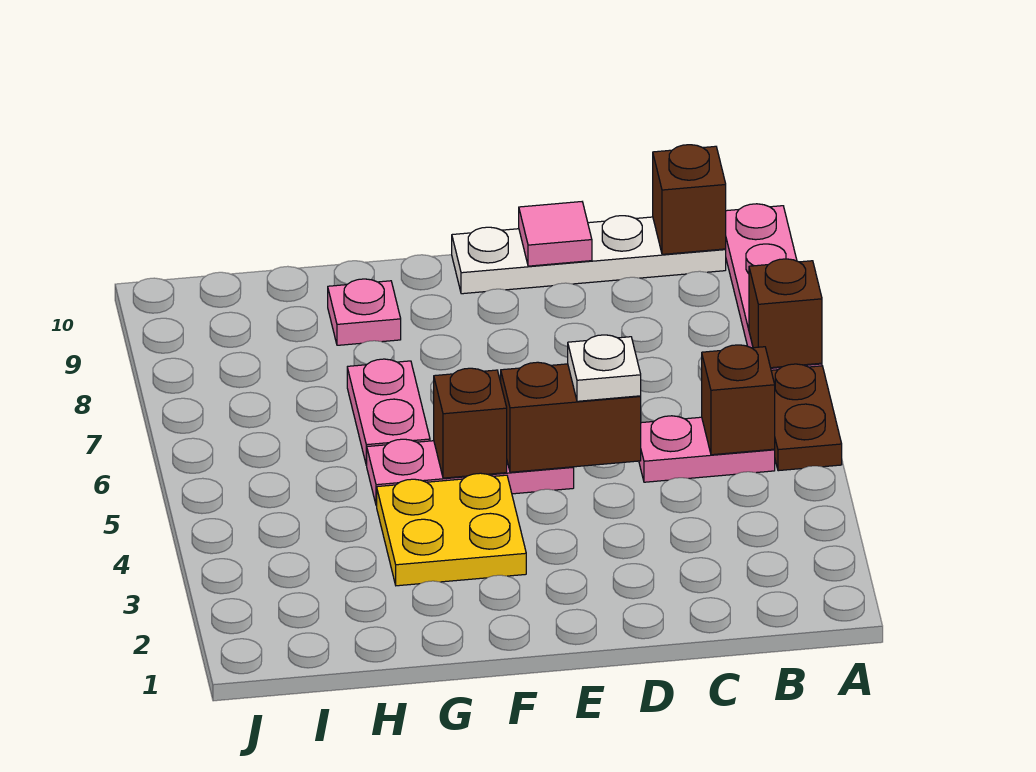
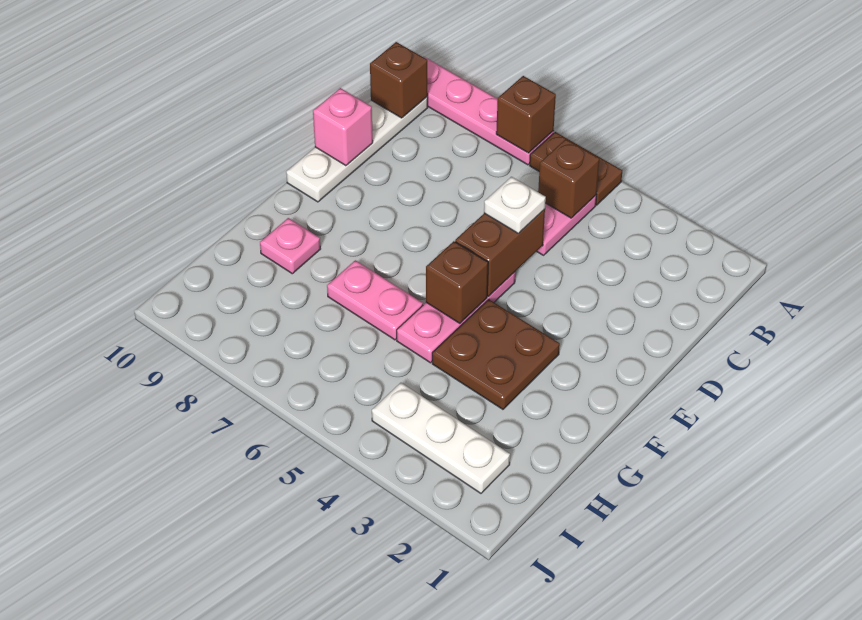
pink 1x1 tile [519,202,592,266] -> pink 1x1 brick [313,88,373,166]
yellow 2x2 plate [377,473,526,586] -> brown 2x2 plate [432,300,560,409]
none -> white 1x3 plate [372,383,510,493]

